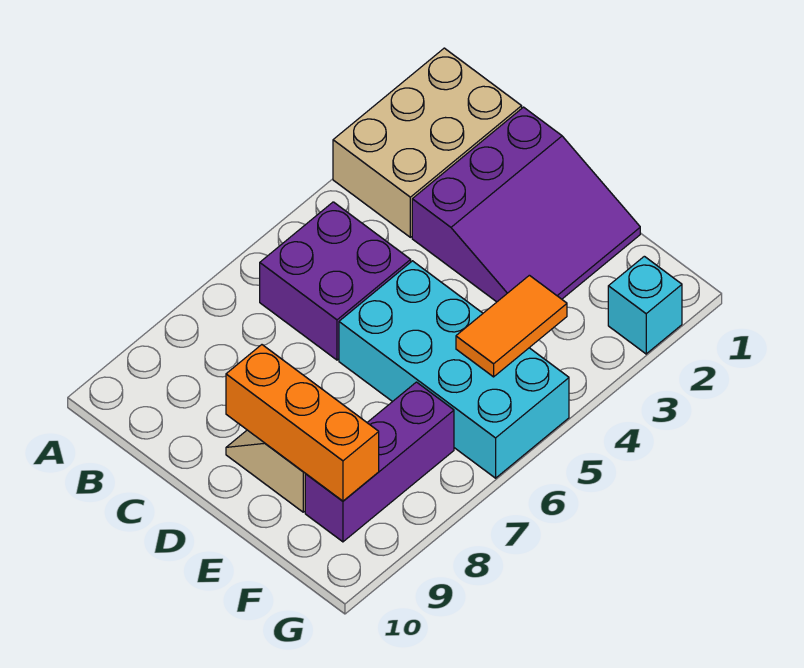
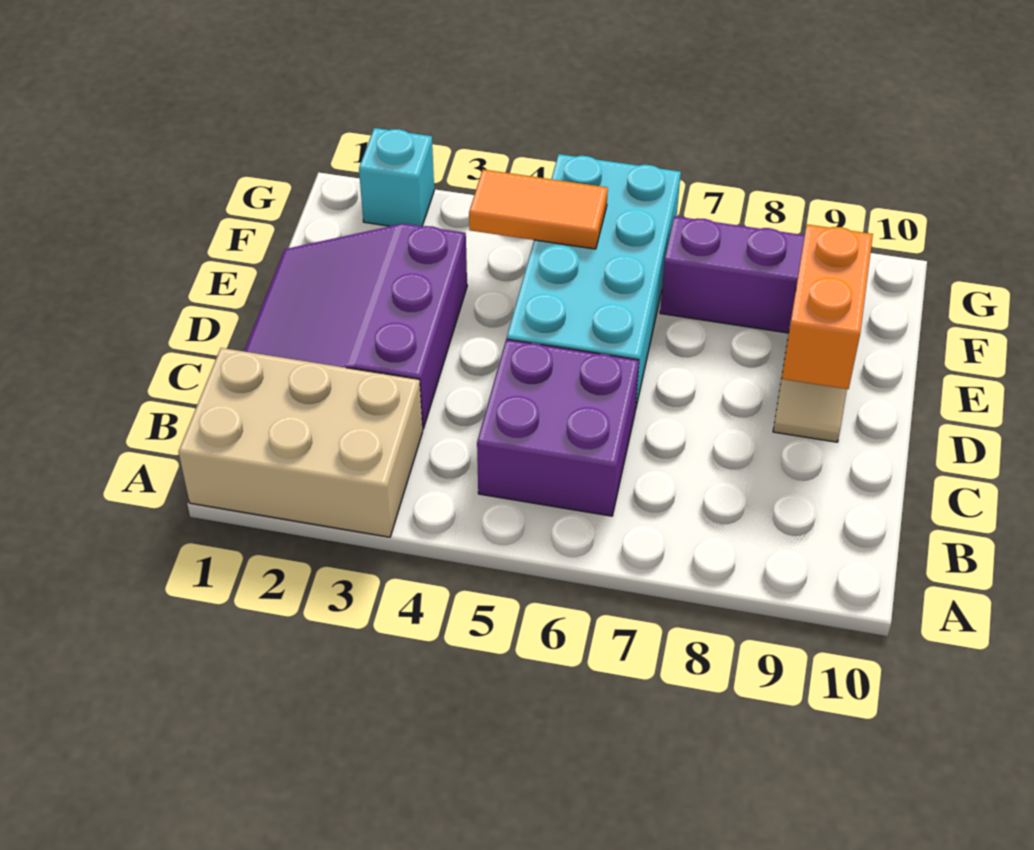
purple 3x3 slope [412,107,640,302] -> purple 3x3 slope turned to [244,224,467,429]
orange 1x3 brick [226,345,379,501] -> orange 1x2 brick [782,224,873,389]

